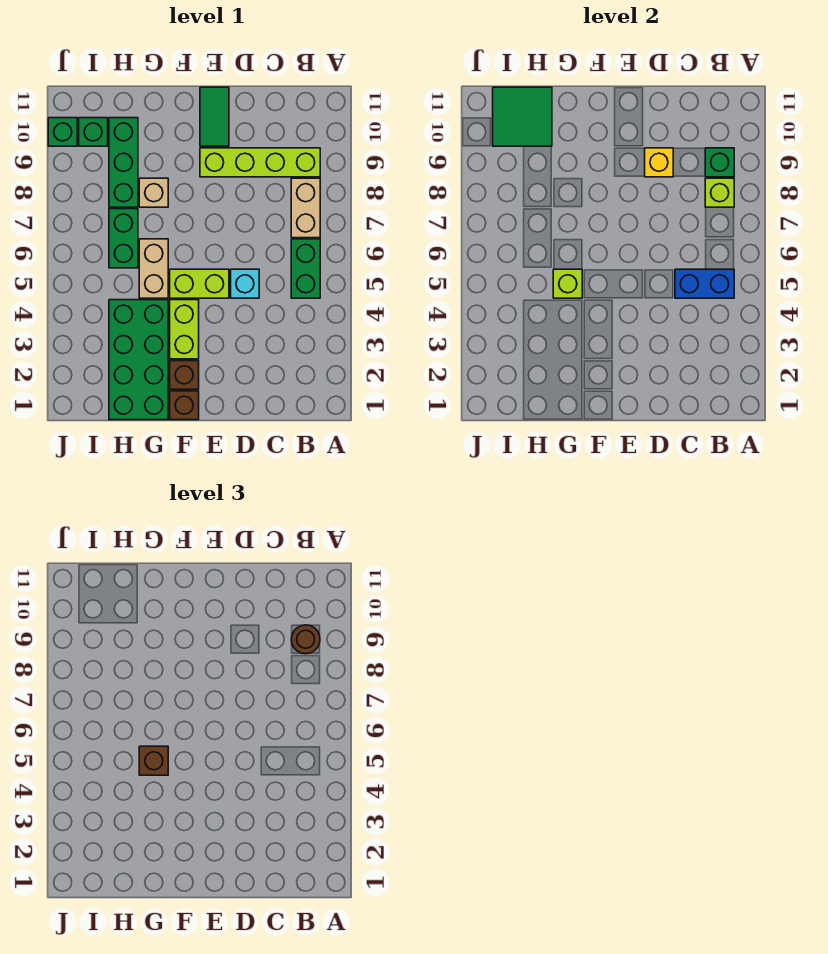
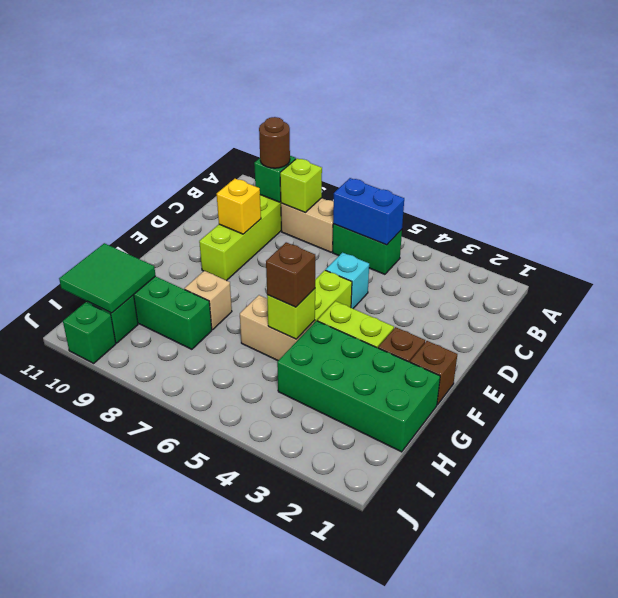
blue 1x2 brick [675,269,734,298] -> blue 1x2 brick turned to [333,178,404,245]
green 1x2 tile [200,87,229,146] -> none
green 1x2 brick [109,209,138,268] -> none

